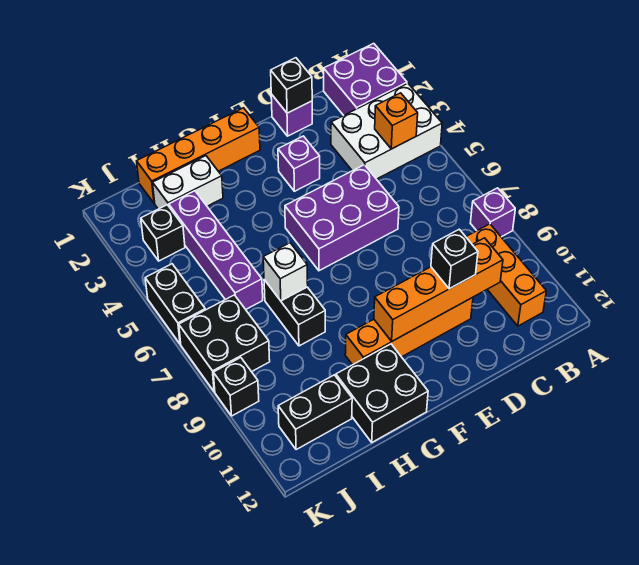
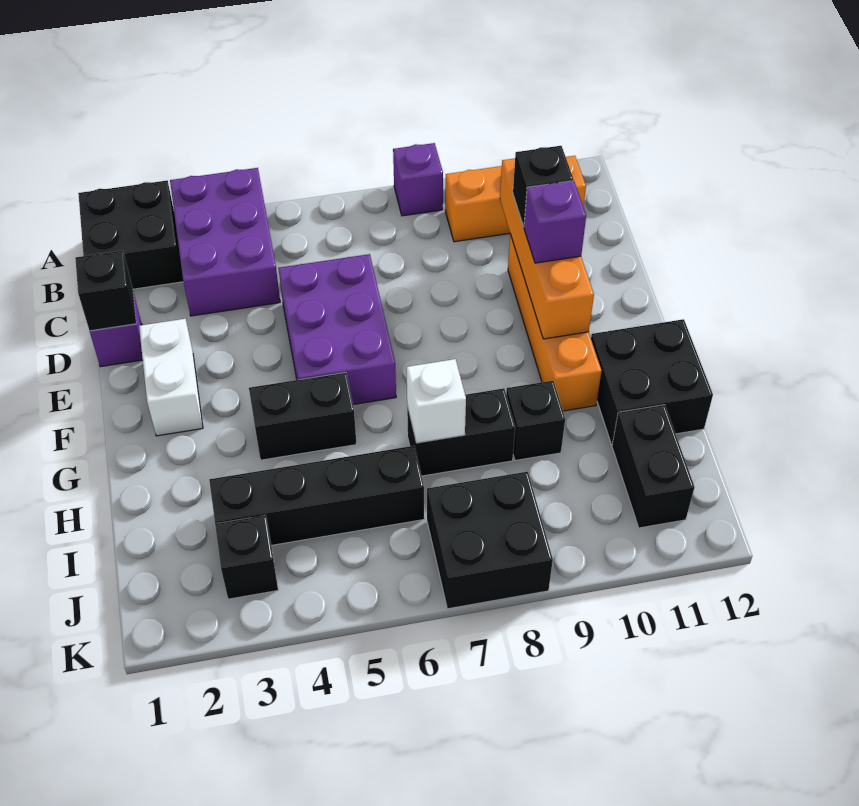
purple 2x2 brick [324,43,407,115] -> black 2x2 brick [78,181,183,289]
white 2x3 brick [331,83,442,179] -> purple 2x3 brick [170,168,280,316]
orange 1x1 brick [375,93,418,149] -> none
purple 1x1 brick [278,136,320,191] -> purple 1x1 brick moved to [524,181,586,263]
orange 1x4 brick [137,108,260,203] -> none
white 1x2 brick [153,156,223,209] -> white 1x2 brick moved to [139,319,203,436]
purple 1x4 brick [169,191,263,309] -> black 1x4 brick [209,446,424,545]
black 1x2 brick [145,264,205,344] -> black 1x2 brick moved to [249,372,356,460]
black 1x1 brick [213,358,259,416] -> black 1x1 brick moved to [506,381,565,461]

